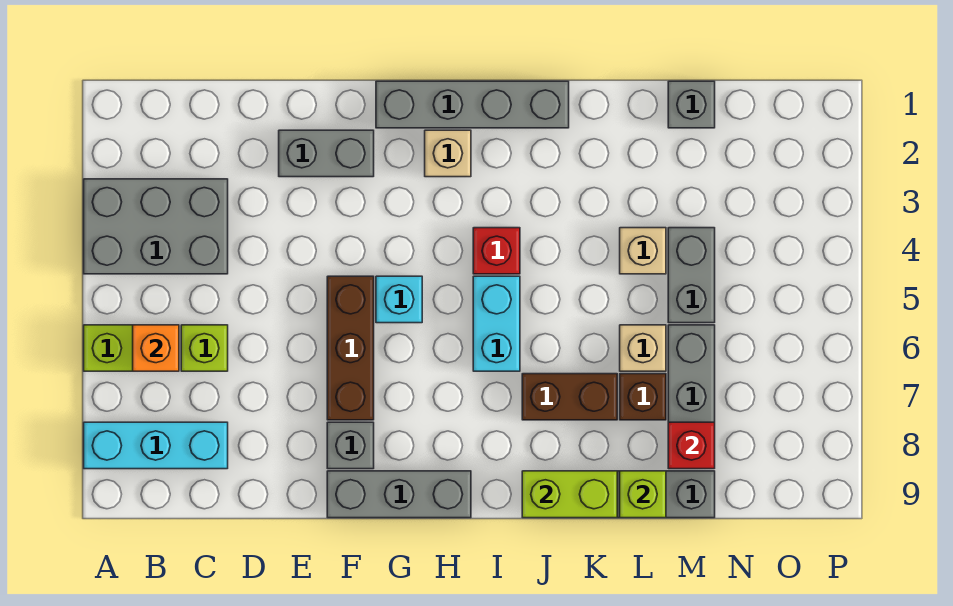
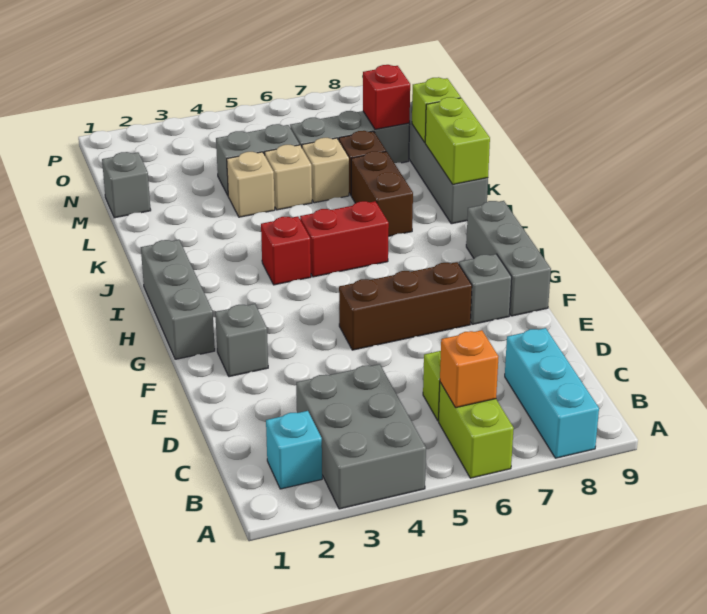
grey 1x2 brick [279,130,374,177] -> grey 1x1 brick [215,304,268,377]
grey 1x4 brick [376,81,569,128] -> grey 1x3 brick [141,240,215,359]
cyan 1x1 brick [376,276,422,323] -> cyan 1x1 brick moved to [266,411,322,489]
tan 1x1 brick [425,130,471,177] -> tan 1x1 brick moved to [264,145,312,210]
cyan 1x2 brick [473,276,520,371] -> red 1x2 brick [300,201,389,277]

